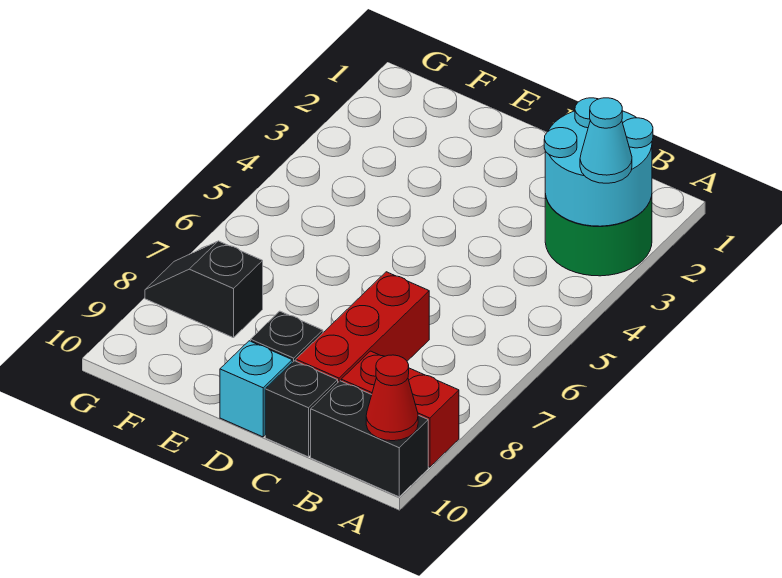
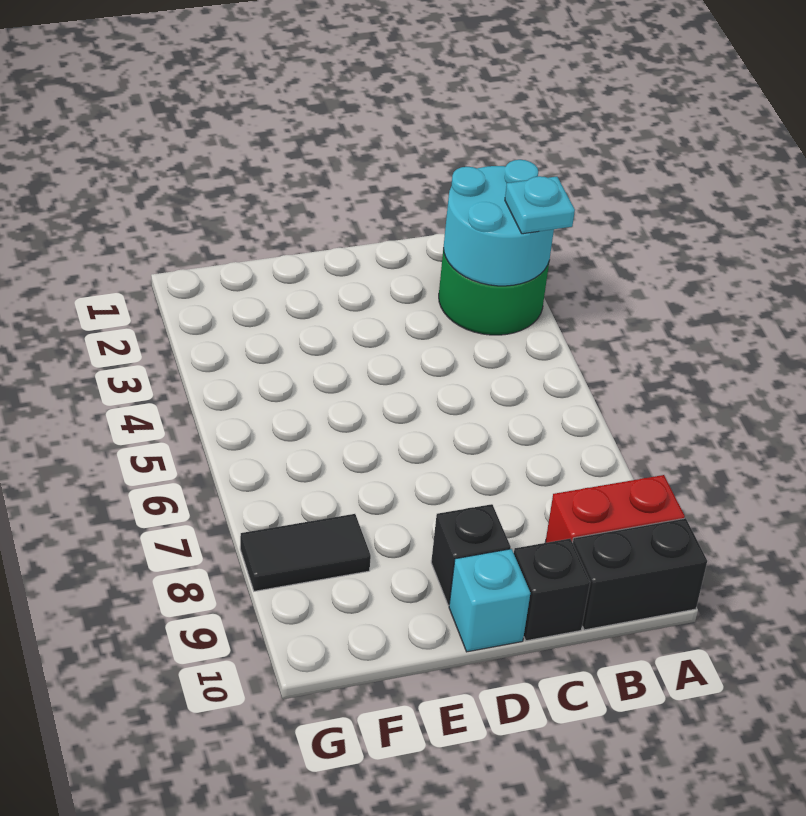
cyan 1x1 cone [580,98,632,183] -> cyan 1x1 plate [505,176,575,234]
red 1x1 cone [366,355,418,441] -> none
red 1x3 brick [296,272,429,382] -> none
black 1x2 slope [145,241,263,338] -> black 1x2 tile [240,514,371,591]

